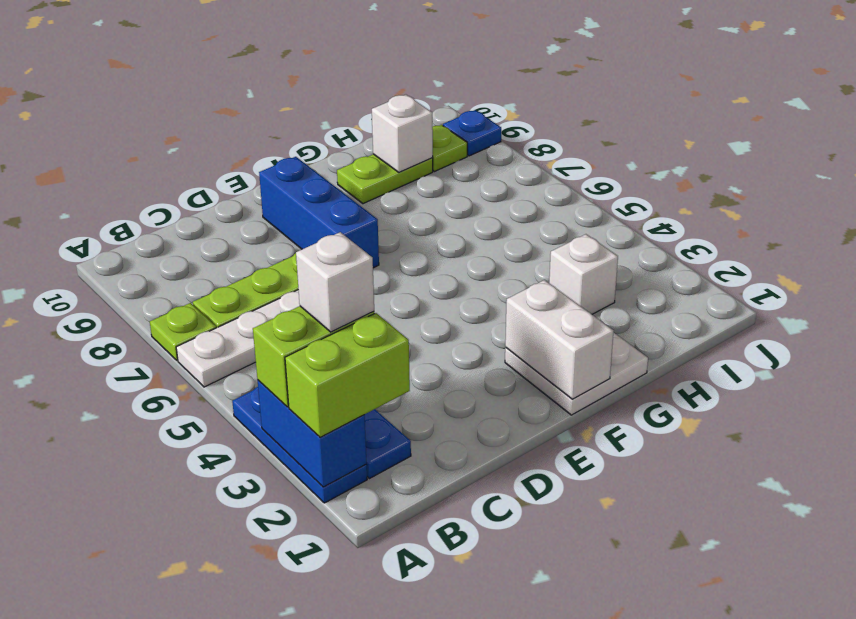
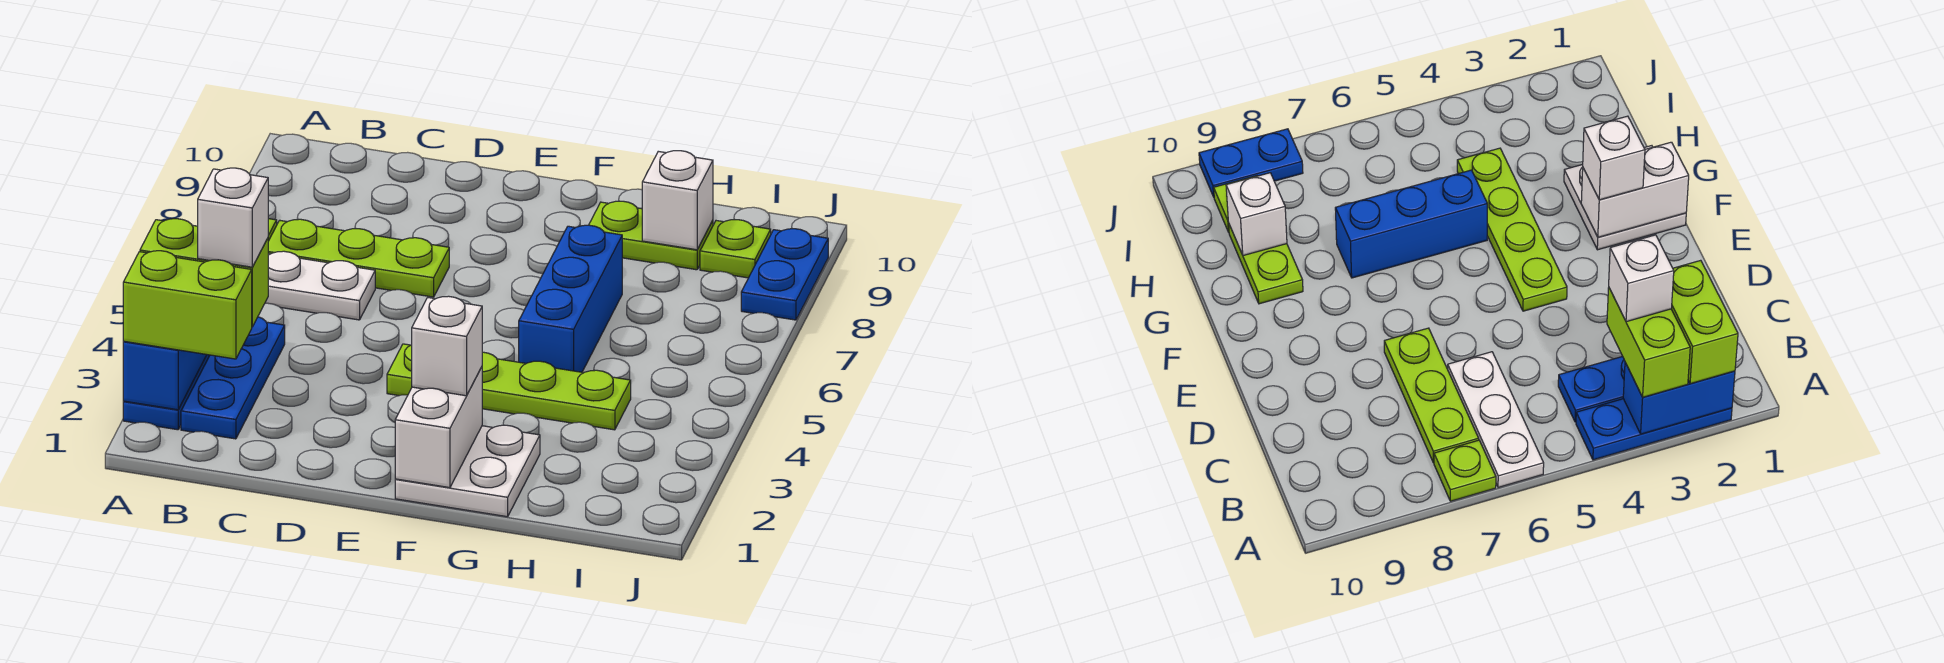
none -> lime 1x4 plate [387,344,631,430]
blue 1x3 brick [259,157,379,268] -> blue 1x3 brick moved to [519,225,622,372]
white 1x1 brick [549,234,618,314] -> white 1x1 brick moved to [412,296,482,396]
blue 1x1 plate [443,110,501,156] -> blue 1x2 plate [741,229,828,320]

